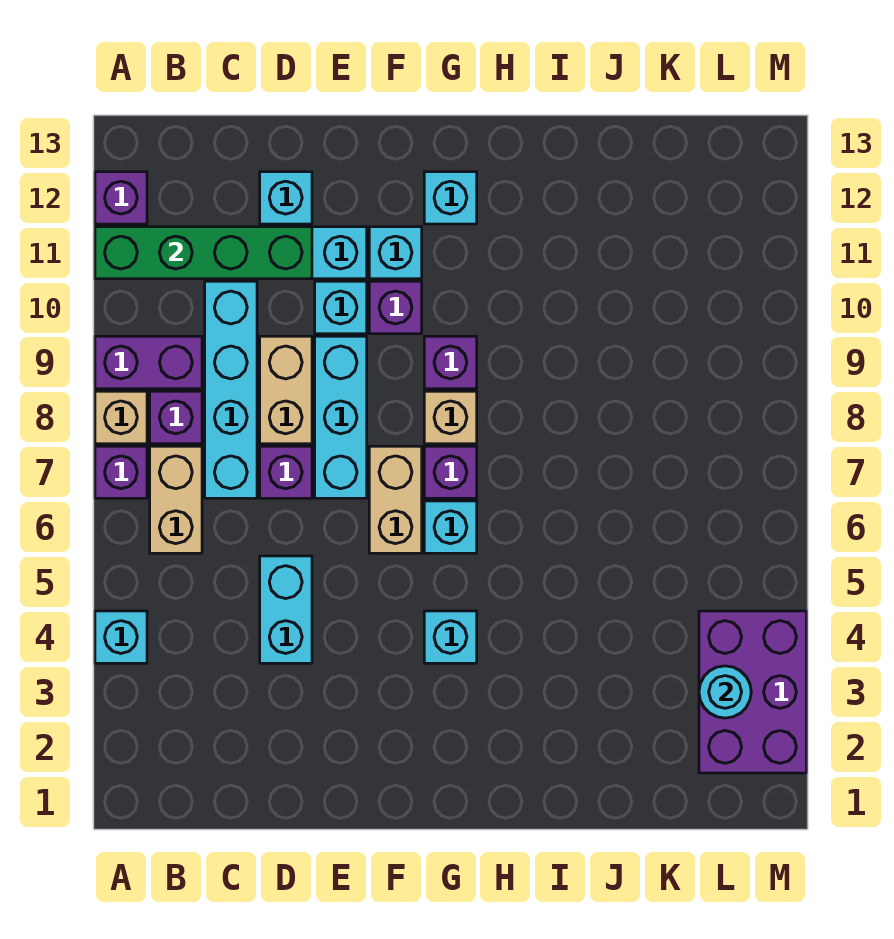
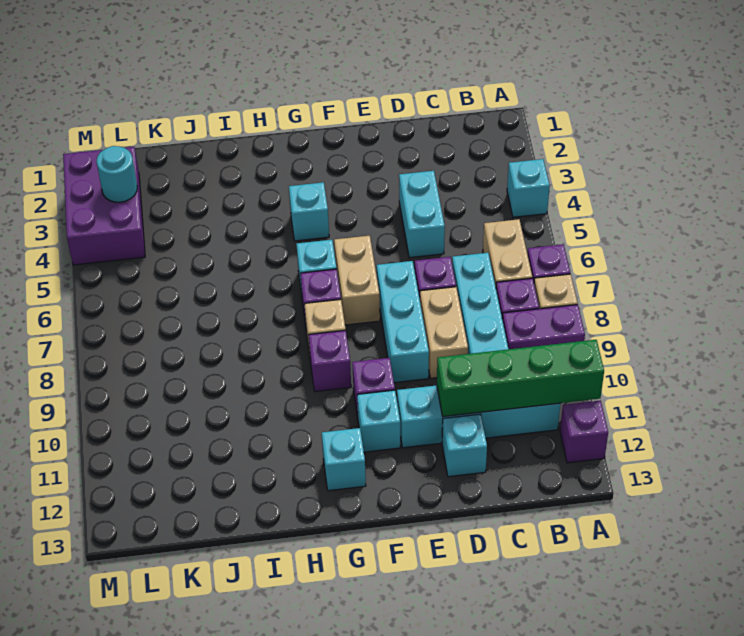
cyan 1x1 brick [315,281,367,334] -> none

